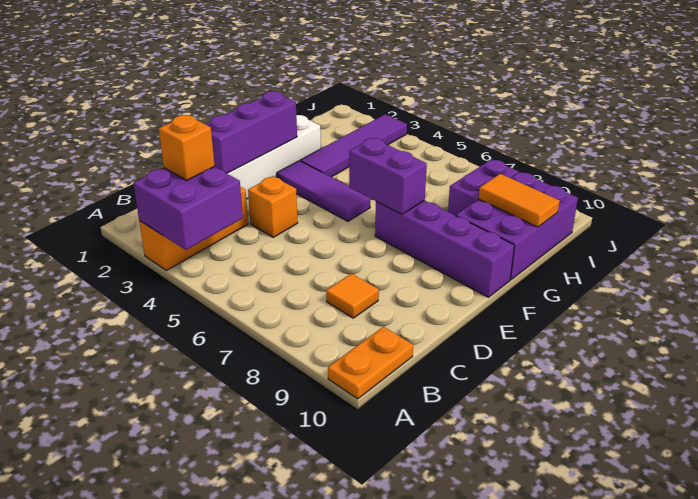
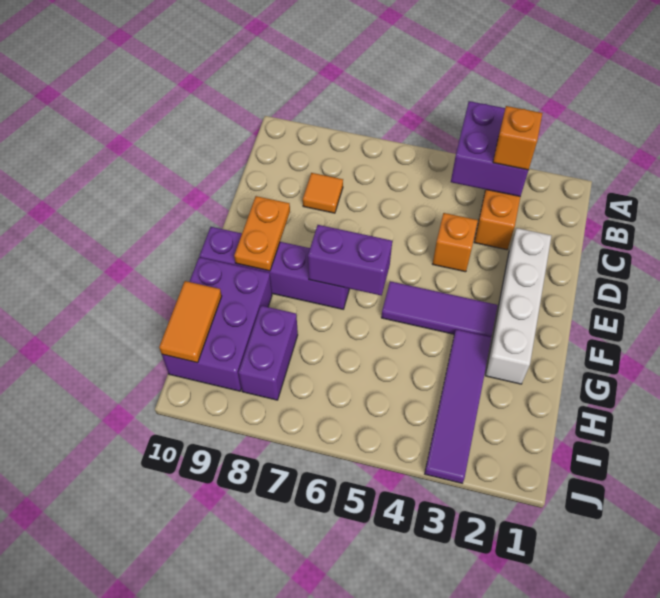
orange 1x2 plate [328,327,413,399] -> orange 1x2 plate moved to [234,196,290,271]
purple 1x3 brick [205,91,297,173] -> none
orange 1x2 tile [479,174,560,227] -> orange 1x2 tile turned to [159,281,222,363]

